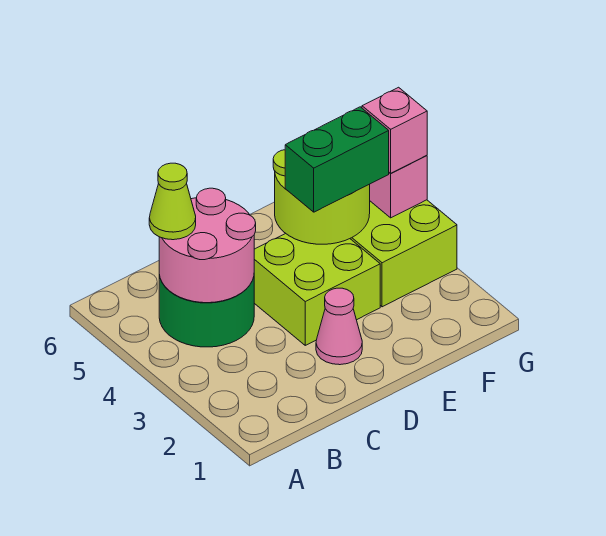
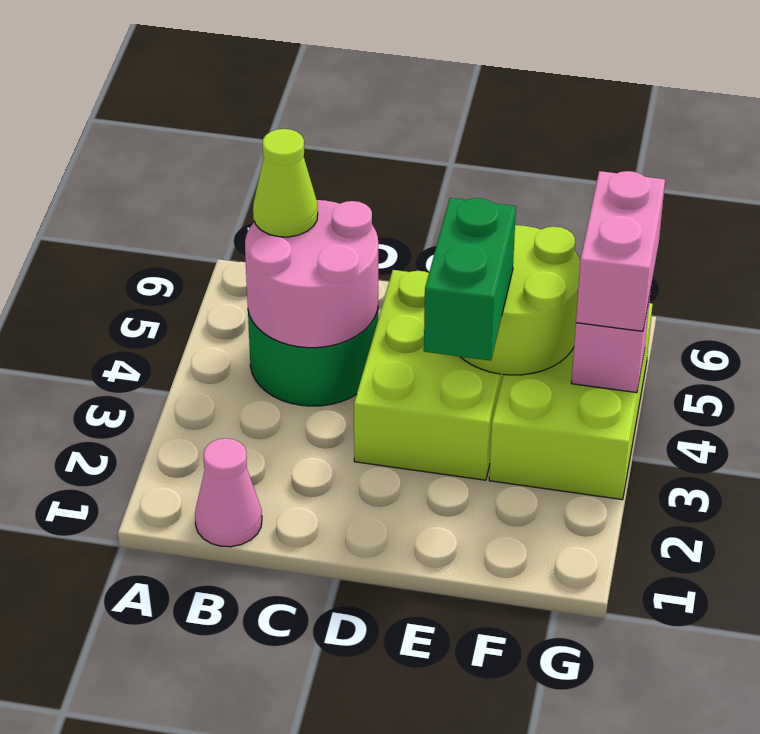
pink 1x1 cone [316,288,362,365] -> pink 1x1 cone moved to [195,438,262,547]
lime 2x2 brick [254,233,380,345] -> lime 2x3 brick [354,270,503,480]
green 1x2 brick [285,107,389,212] -> green 1x2 brick turned to [424,198,516,361]
pink 1x1 brick [362,87,427,173] -> pink 1x2 brick [576,171,665,331]

